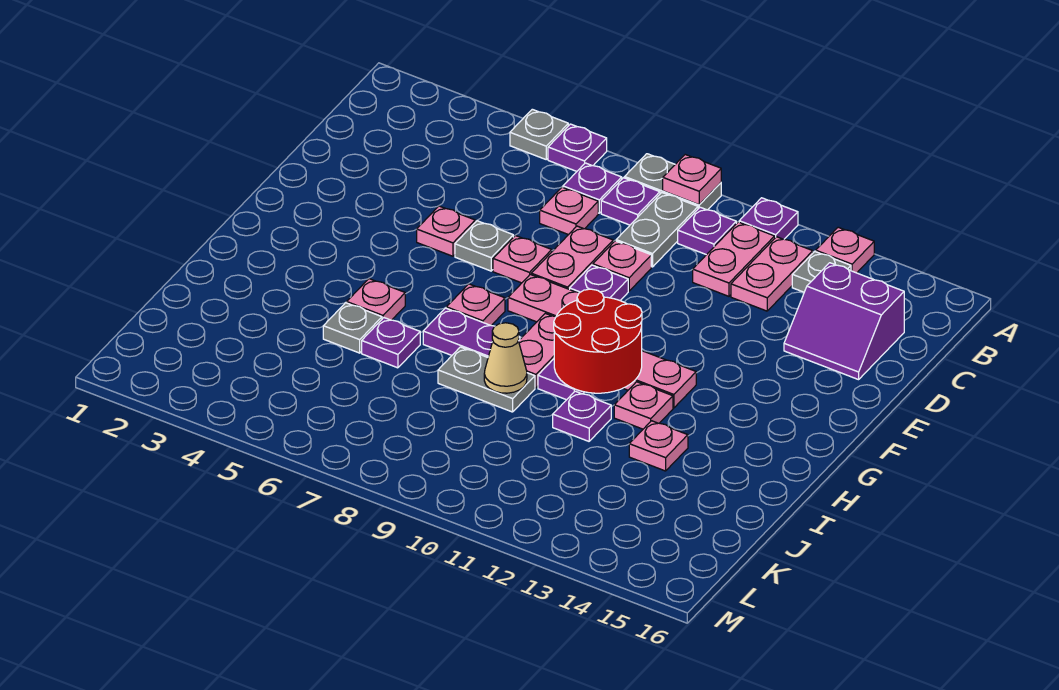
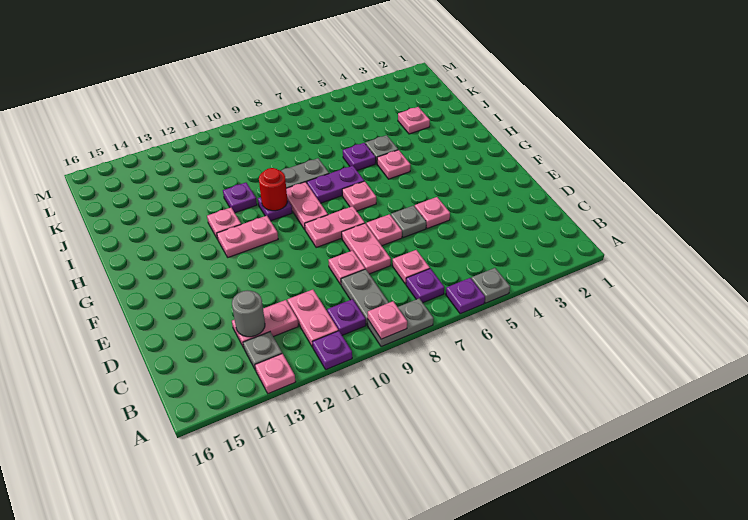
purple 1x1 plate [601,178,660,225] -> none
pink 1x2 plate [731,237,813,311] -> pink 1x2 plate turned to [232,300,298,348]
none -> grey 1x1 round brick [232,290,265,337]
purple 2x2 slope [784,263,904,380] -> none
purple 1x1 plate [570,265,628,300] -> none
red 2x2 round brick [554,289,642,393] -> red 1x1 round brick [259,168,287,211]
tan 1x1 cone [484,323,527,393] -> none
pink 1x1 plate [629,421,688,471] -> pink 1x1 plate moved to [398,107,430,134]

